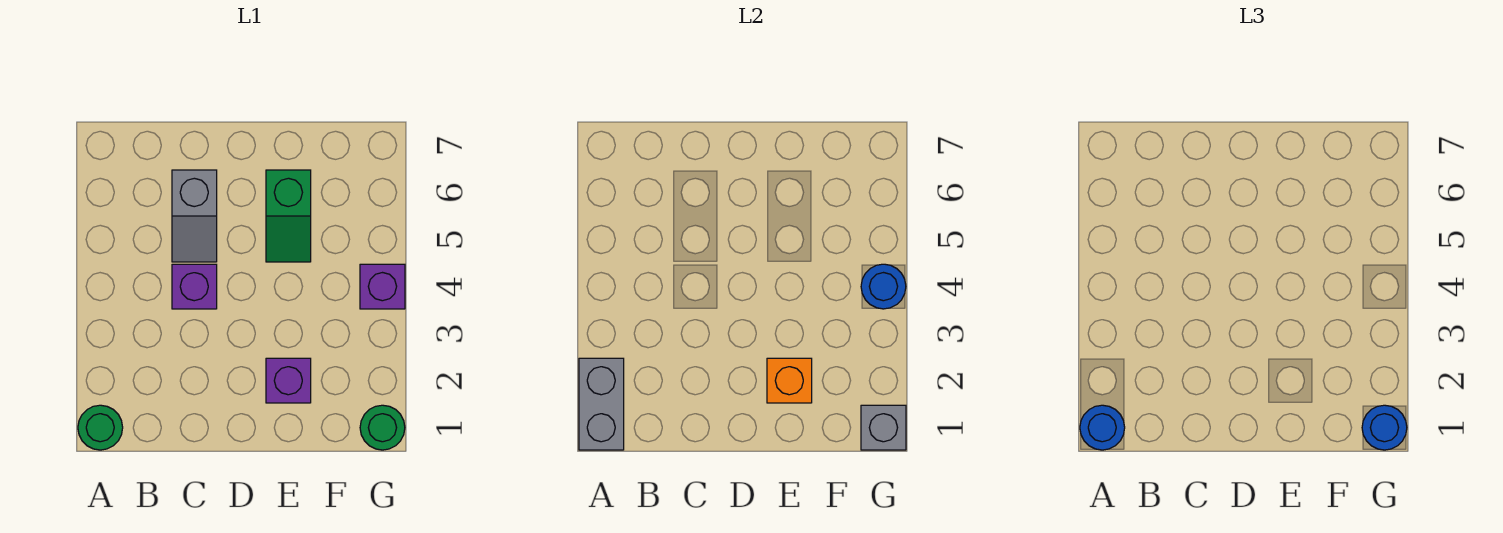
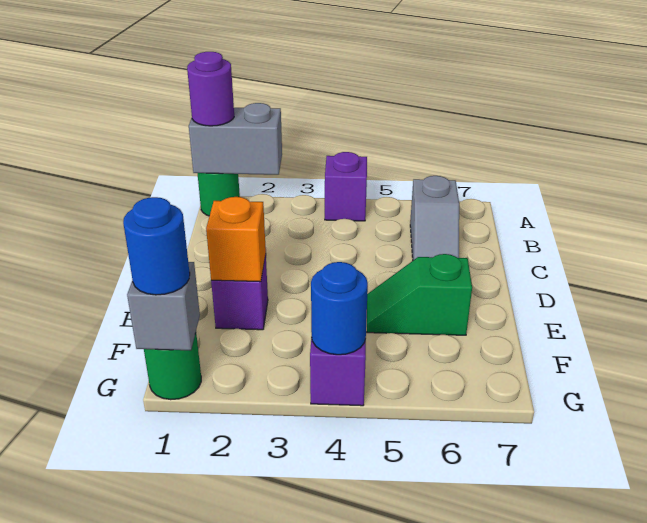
blue 1x1 round brick [1080,405,1125,450] -> purple 1x1 round brick [187,52,234,126]
purple 1x1 brick [172,264,217,309] -> purple 1x1 brick moved to [325,152,367,221]
grey 1x2 slope [172,170,217,262] -> grey 1x2 slope turned to [410,176,459,260]

